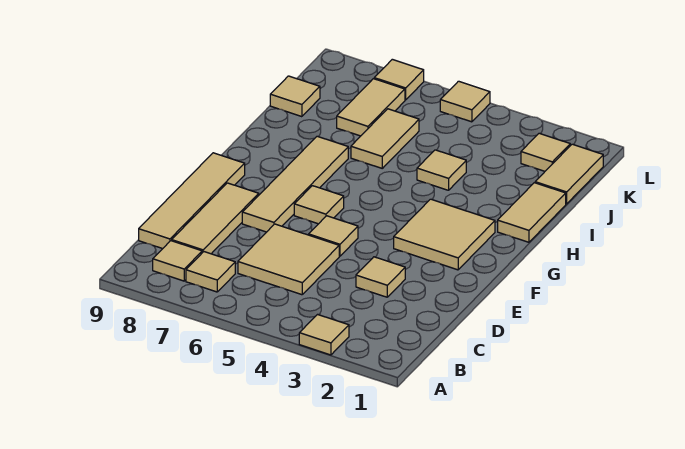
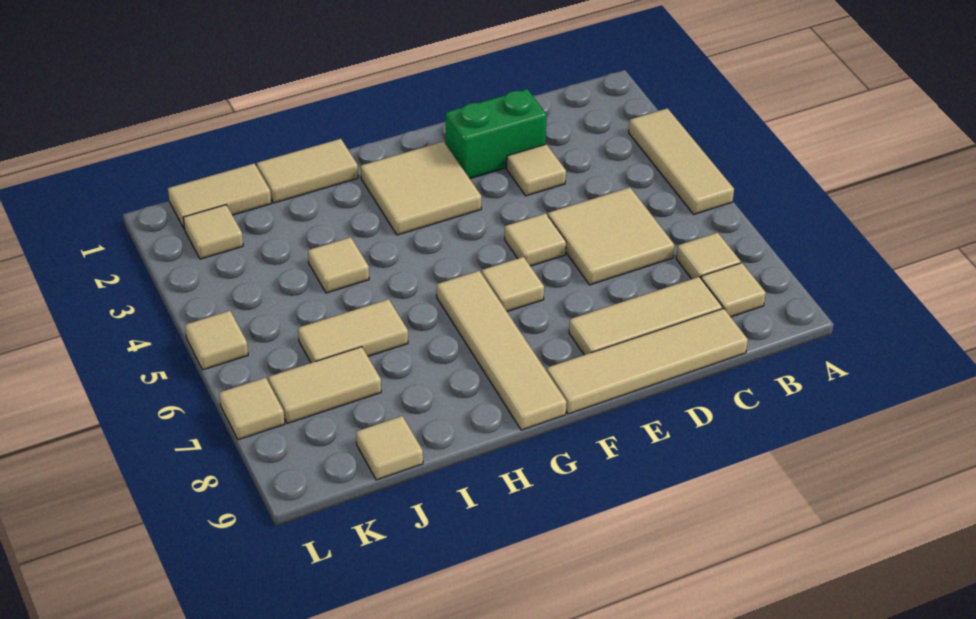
tan 1x1 tile [299,315,349,355] -> tan 1x3 tile [629,108,734,214]
none -> green 1x2 brick [446,89,547,179]
tan 1x4 tile [242,136,348,232] -> tan 1x4 tile turned to [437,271,567,430]

